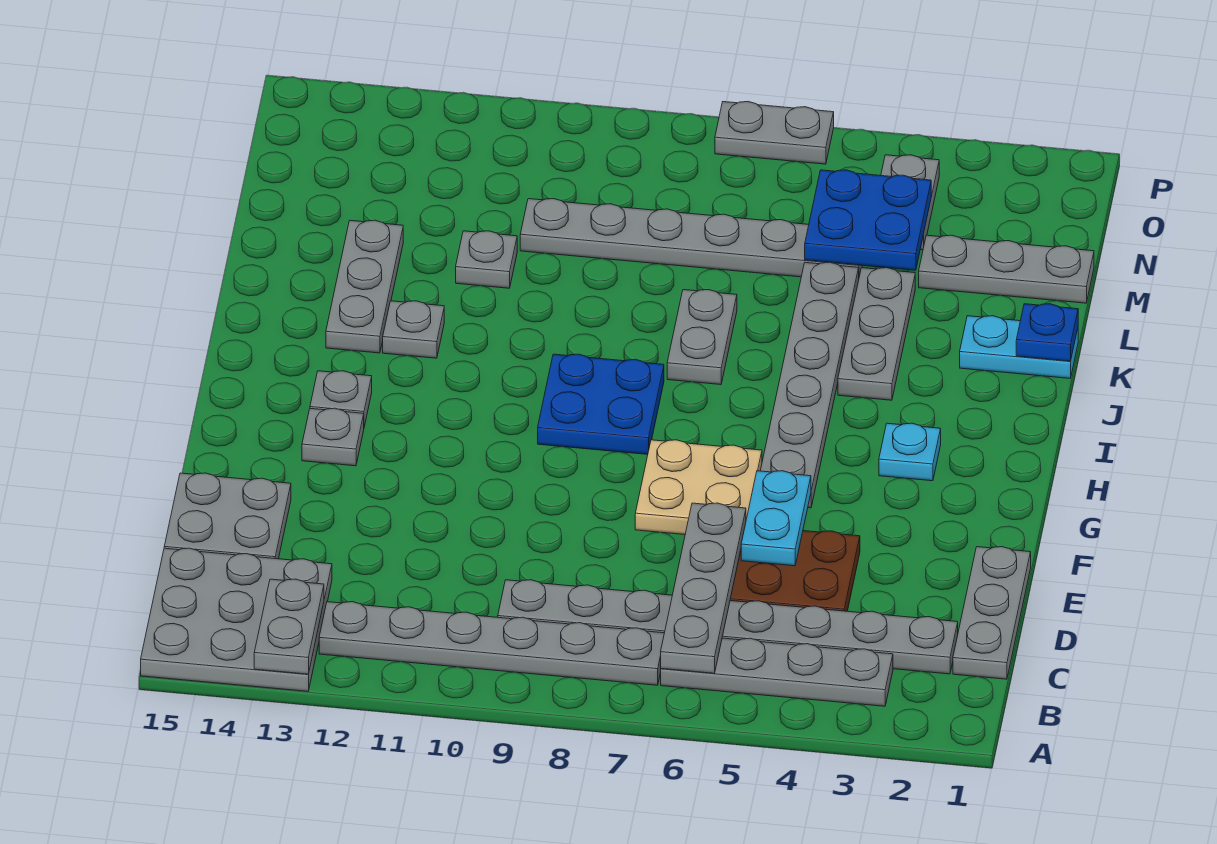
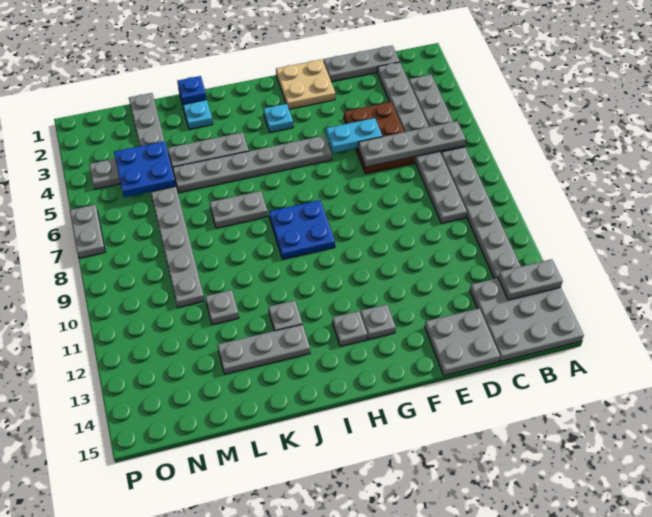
tan 2x2 plate [635,440,762,535] -> tan 2x2 plate moved to [276,59,335,109]

